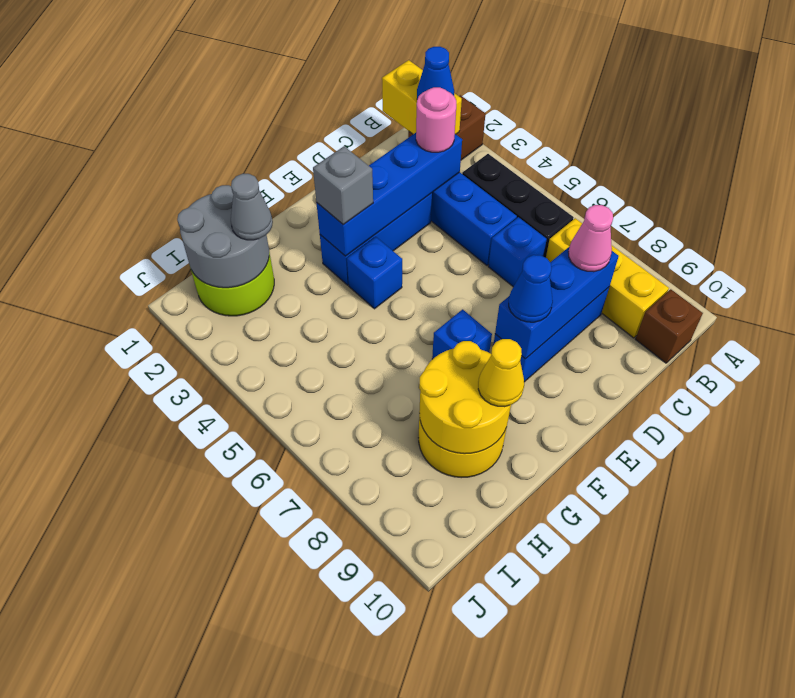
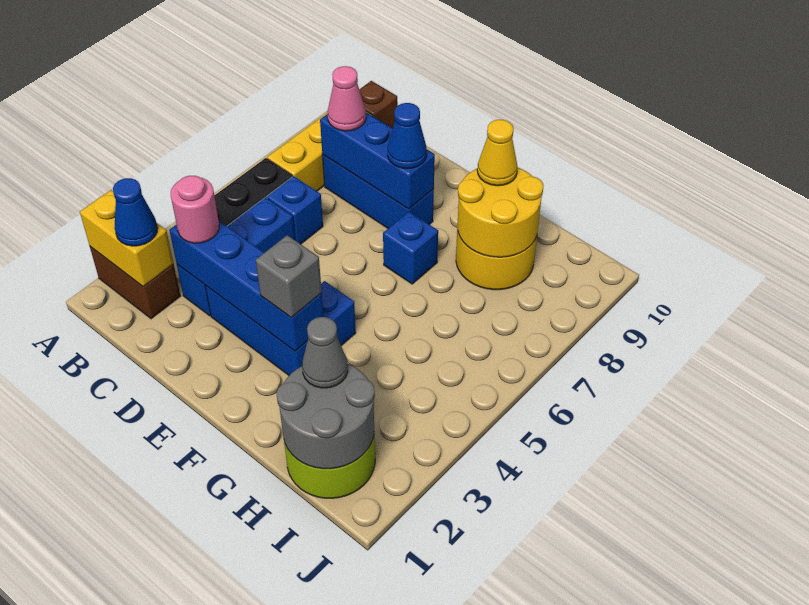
yellow 1x2 brick [382,60,462,134] -> yellow 1x2 brick turned to [80,190,174,287]

